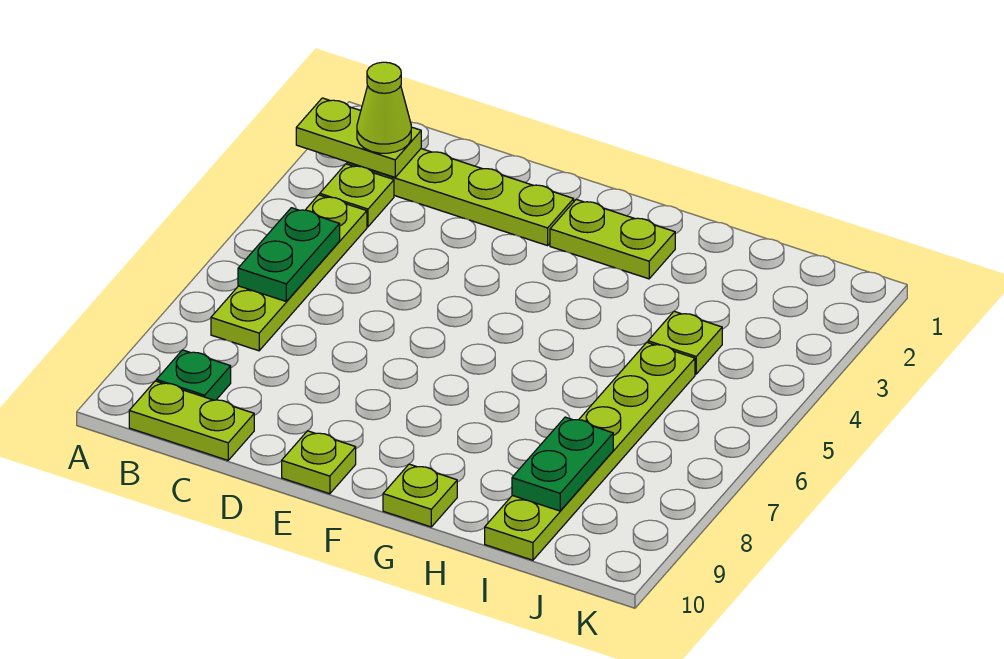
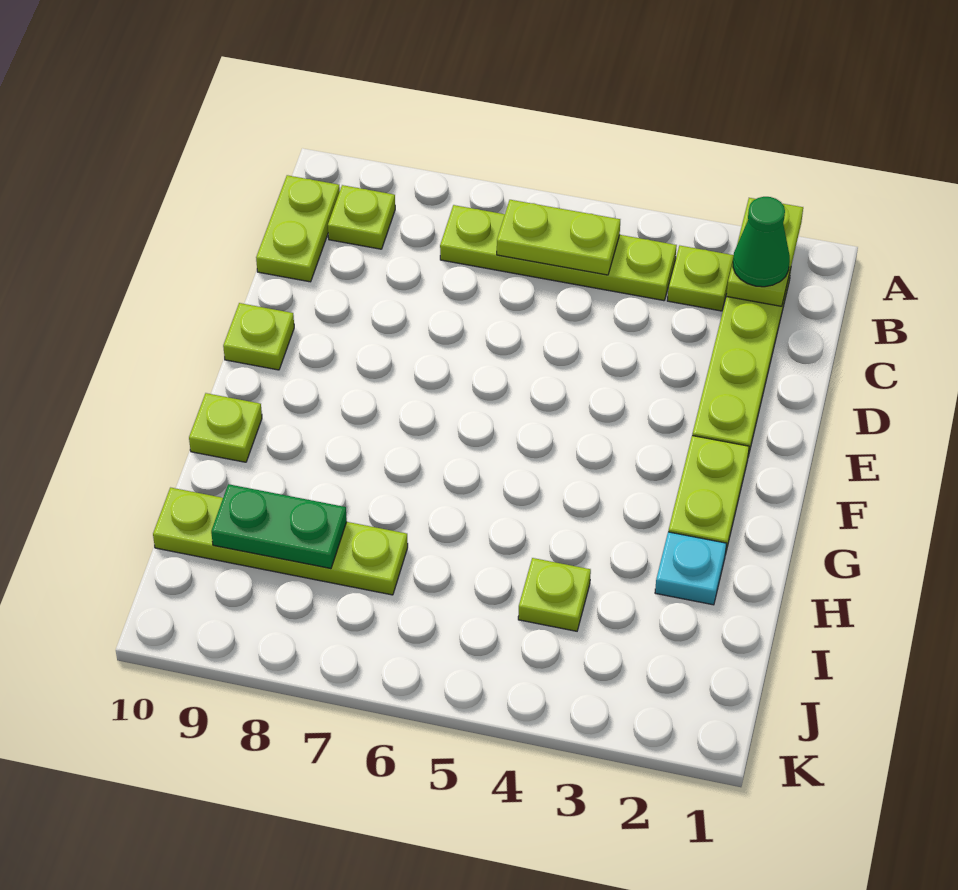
lime 1x1 cone [357,62,411,153] -> green 1x1 cone [733,197,790,287]
green 1x2 plate [238,208,340,302] -> lime 1x2 plate [497,200,620,275]
green 1x1 plate [156,350,231,400] -> lime 1x1 plate [328,185,395,249]
none -> cyan 1x1 plate [655,532,727,605]
lime 1x6 plate [485,342,695,560] -> lime 1x4 plate [153,488,408,595]

